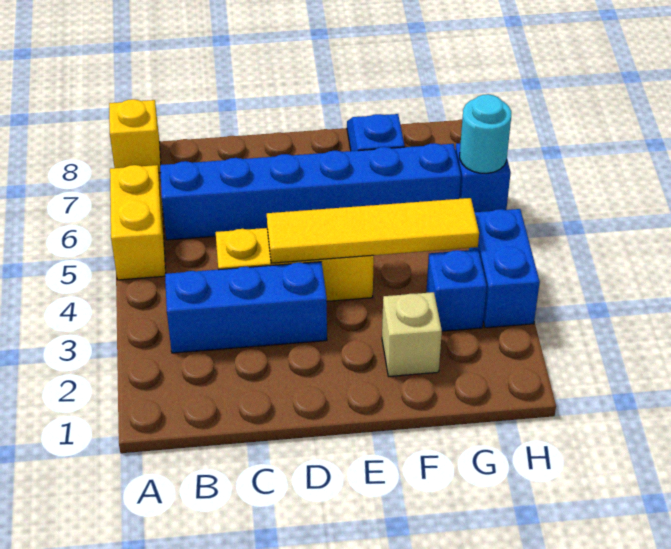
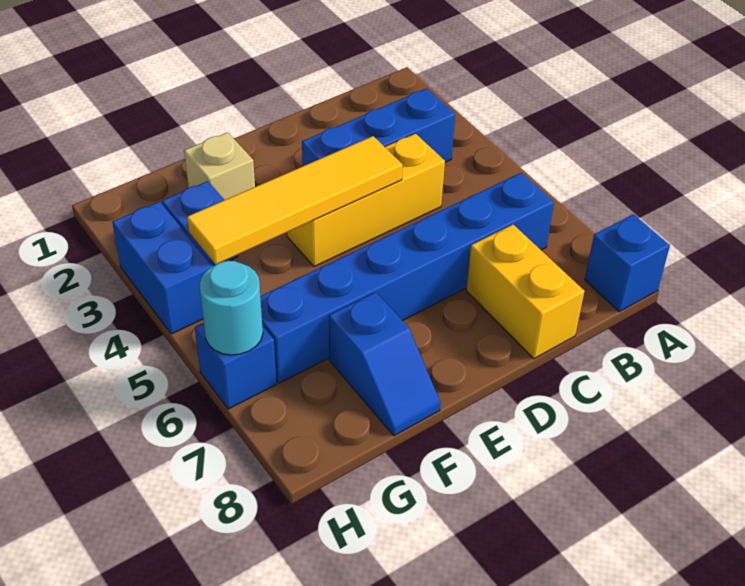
yellow 1x2 brick [110,165,165,280] -> yellow 1x2 brick moved to [466,225,584,359]
yellow 1x1 brick [109,99,161,173] -> blue 1x1 brick [585,214,670,312]

